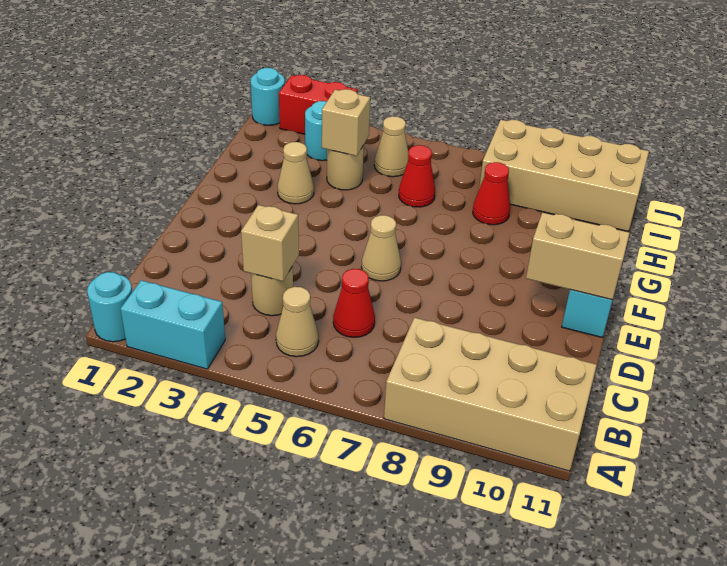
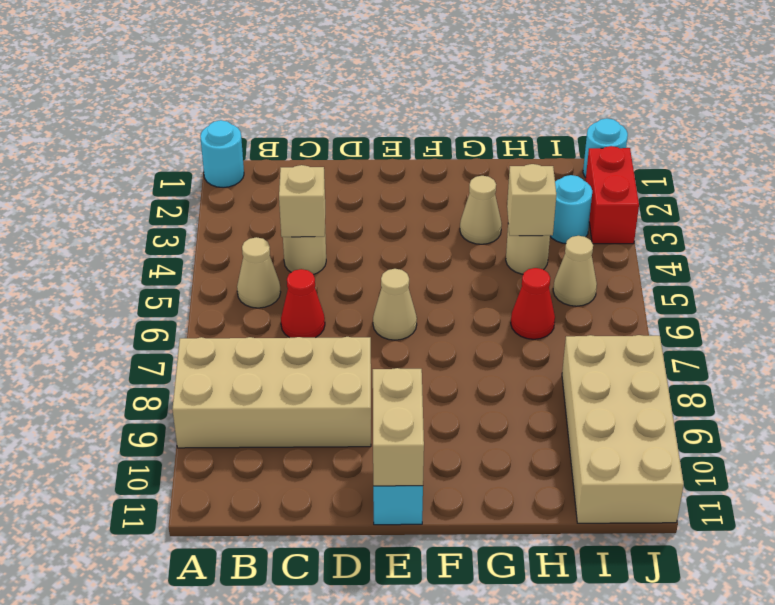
cyan 1x2 brick [121,280,225,369] -> none
tan 2x4 brick [384,317,597,471] -> tan 2x4 brick turned to [172,337,371,448]
red 1x1 cone [473,162,510,225] -> none

